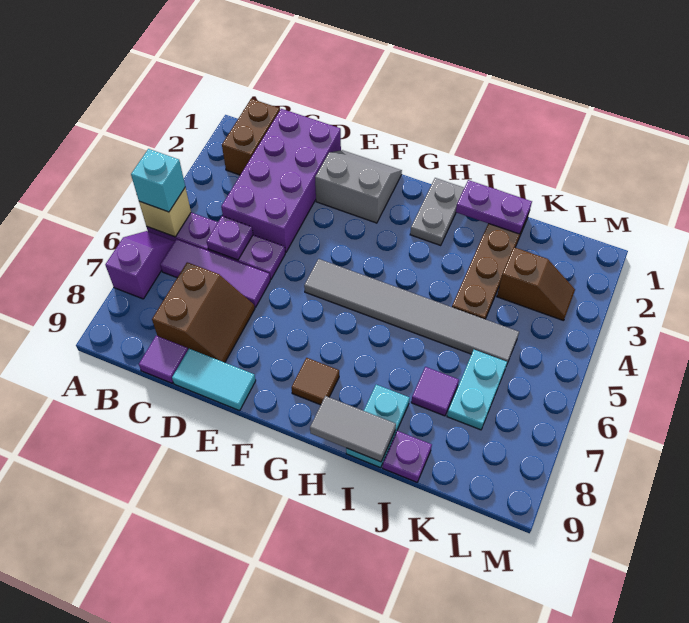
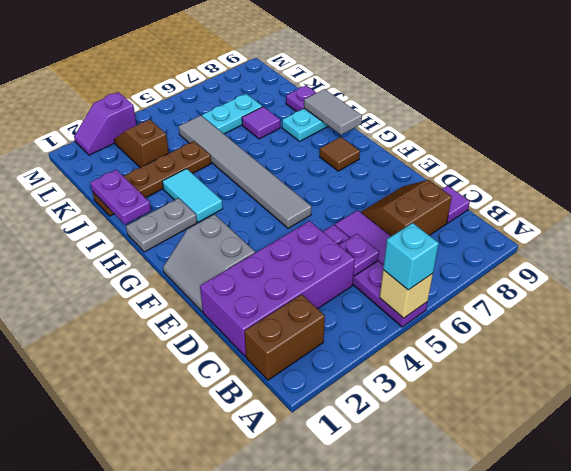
purple 1x2 slope [105,231,175,299] -> purple 1x2 slope moved to [74,92,137,155]
cyan 1x2 tile [172,349,256,411] -> cyan 1x2 tile moved to [162,169,223,222]

